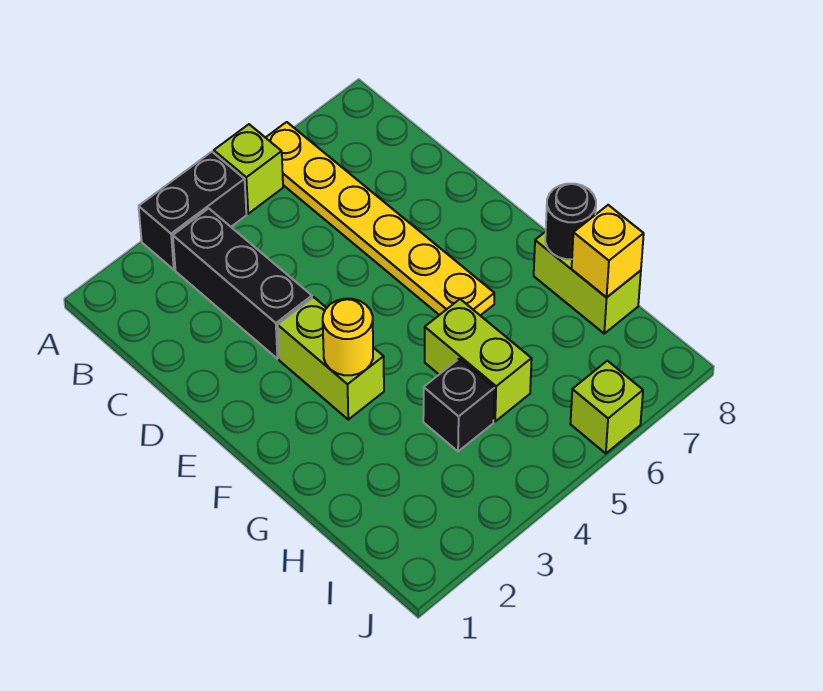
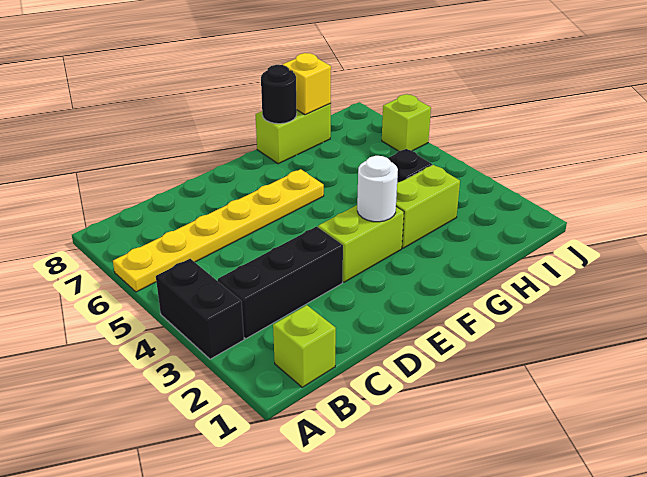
lime 1x1 brick [214,124,283,214] -> lime 1x1 brick moved to [273,305,336,387]
yellow 1x1 round brick [323,299,373,375] -> white 1x1 round brick [357,156,398,222]
lime 1x2 brick [425,299,532,421] -> lime 1x2 brick moved to [396,165,460,248]

